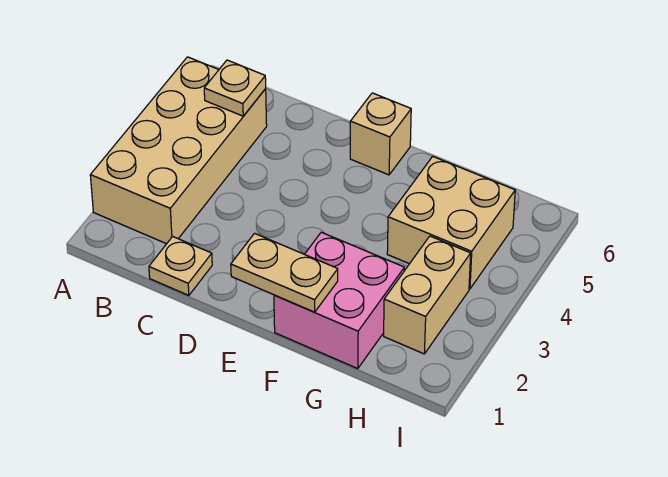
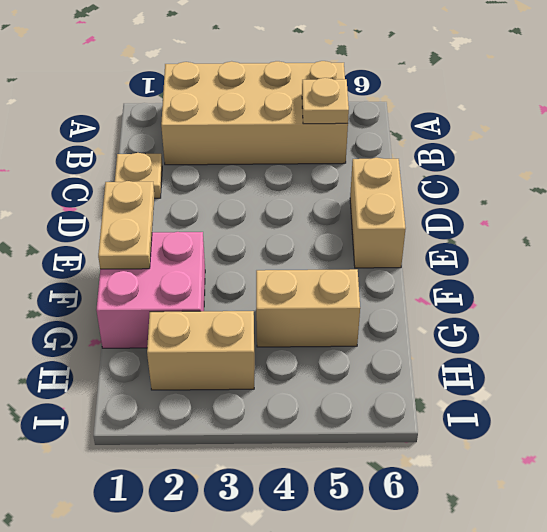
tan 1x1 brick [350,93,411,175] -> tan 1x2 brick [350,158,406,268]
tan 2x2 brick [387,157,515,289] -> tan 1x2 brick [256,269,360,347]

